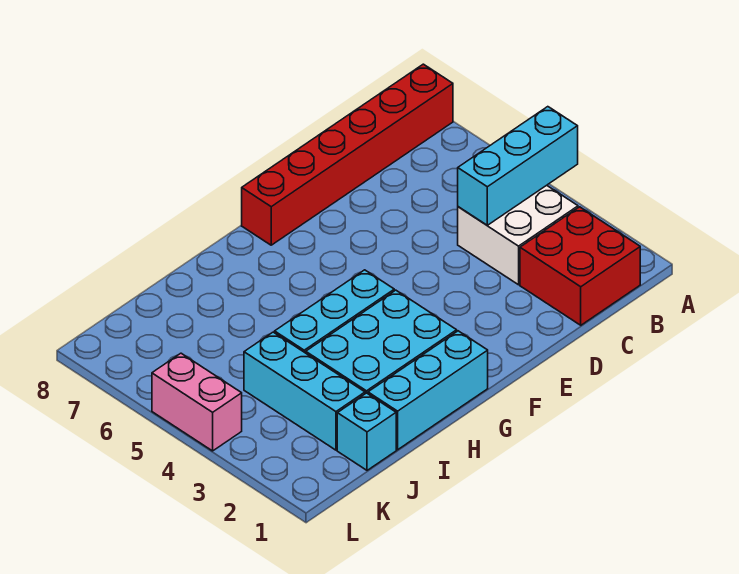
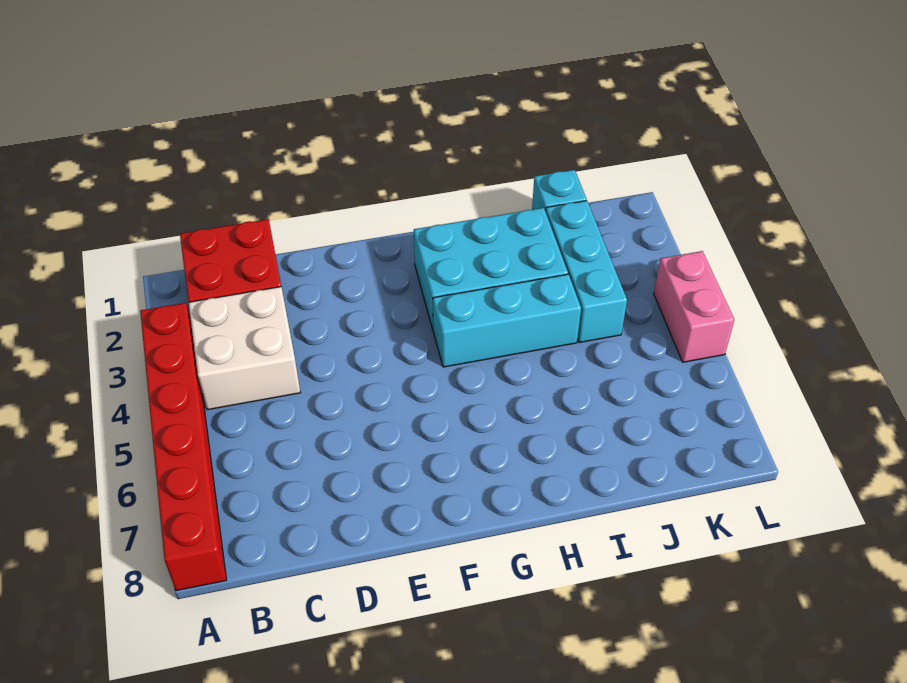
cyan 1x3 brick [458,107,578,225] -> none
red 1x6 brick [242,64,453,245] -> red 1x6 brick turned to [140,303,226,591]
cyan 1x3 brick [368,331,488,450] -> none

